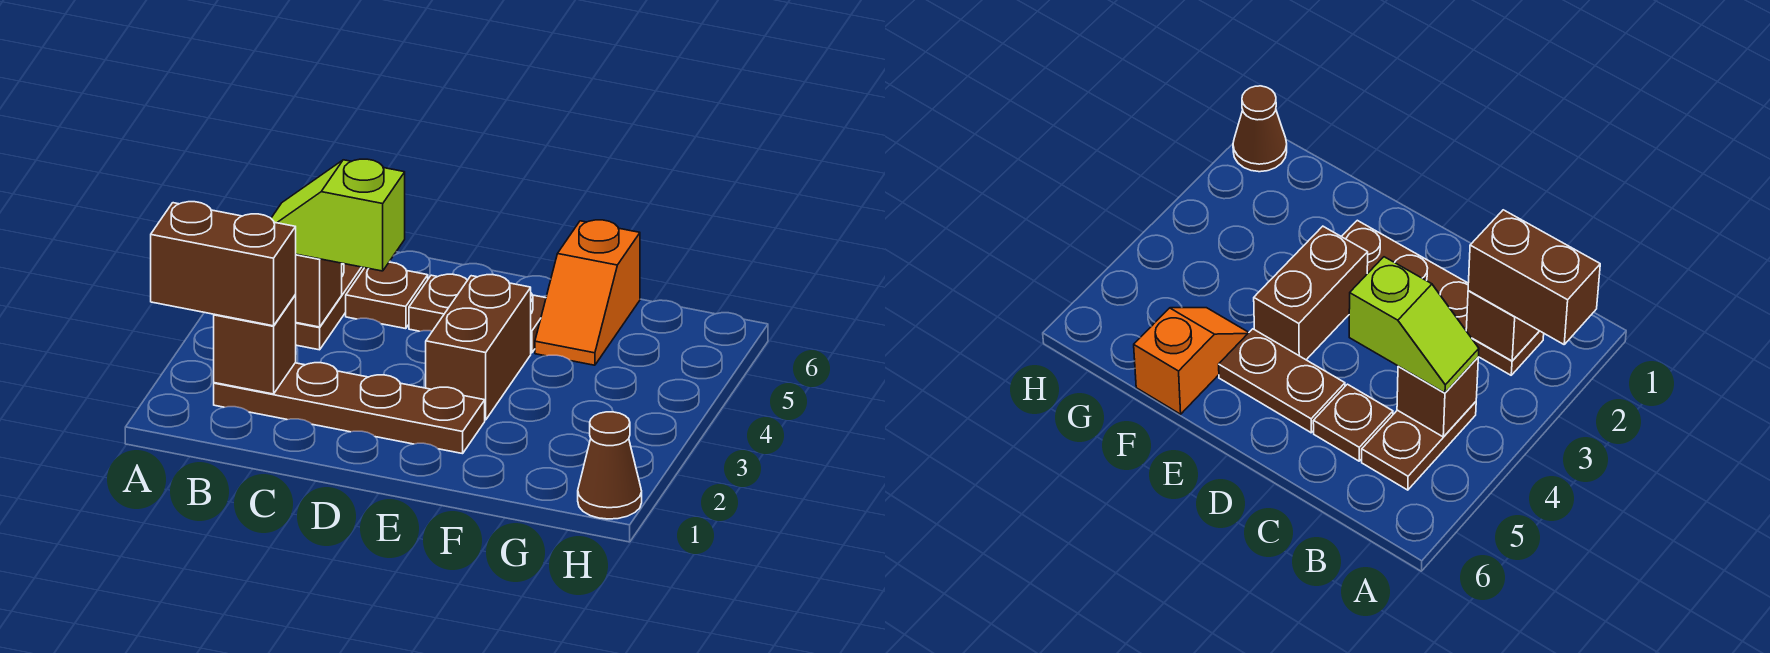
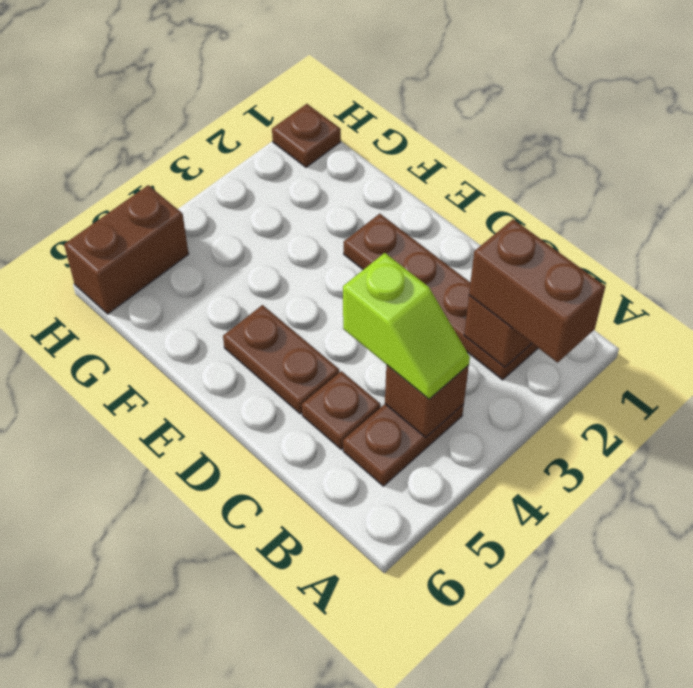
brown 1x2 brick [426,275,531,420] -> brown 1x2 brick moved to [64,185,189,314]
orange 1x2 slope [535,220,640,365] -> none
brown 1x1 cone [578,412,642,519] -> brown 1x1 plate [272,104,341,167]

